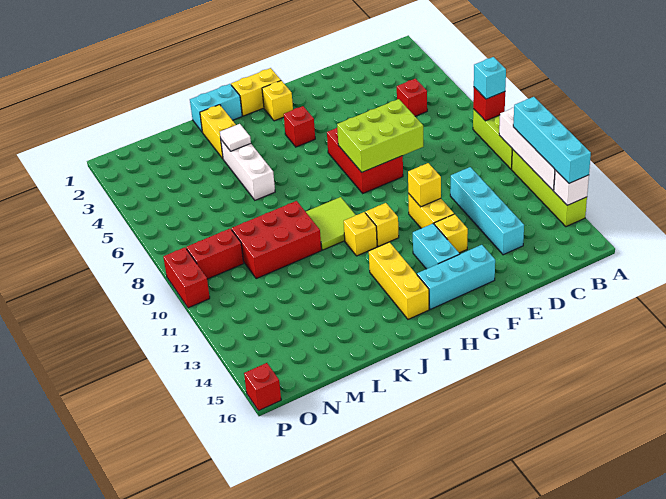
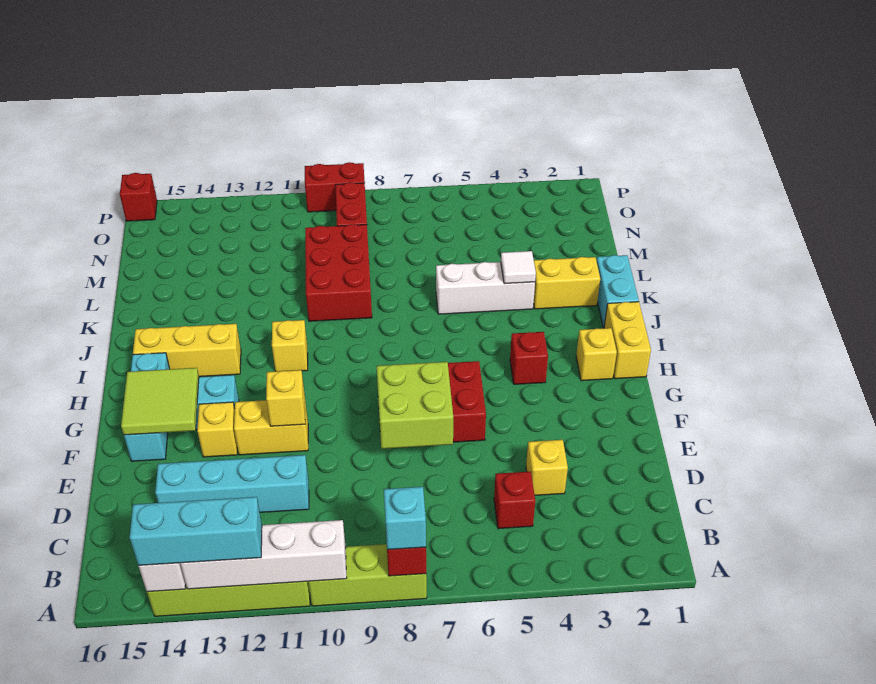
cyan 1x4 brick [513,97,591,183] -> cyan 1x3 brick [130,497,262,566]
lime 2x3 brick [337,99,423,172] -> lime 2x2 brick [377,362,453,449]
yellow 1x1 brick [365,203,399,247] -> yellow 1x1 brick moved to [526,440,568,495]
lime 2x2 tile [306,197,355,250] -> lime 2x2 tile moved to [121,368,199,435]

